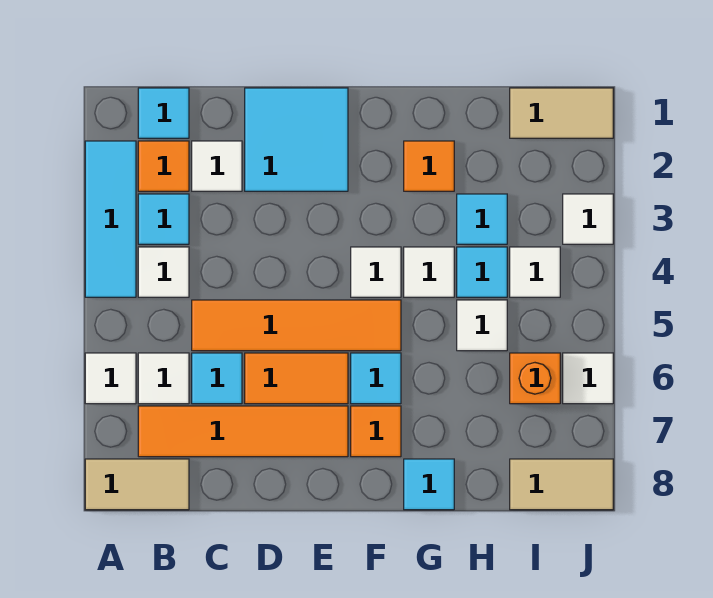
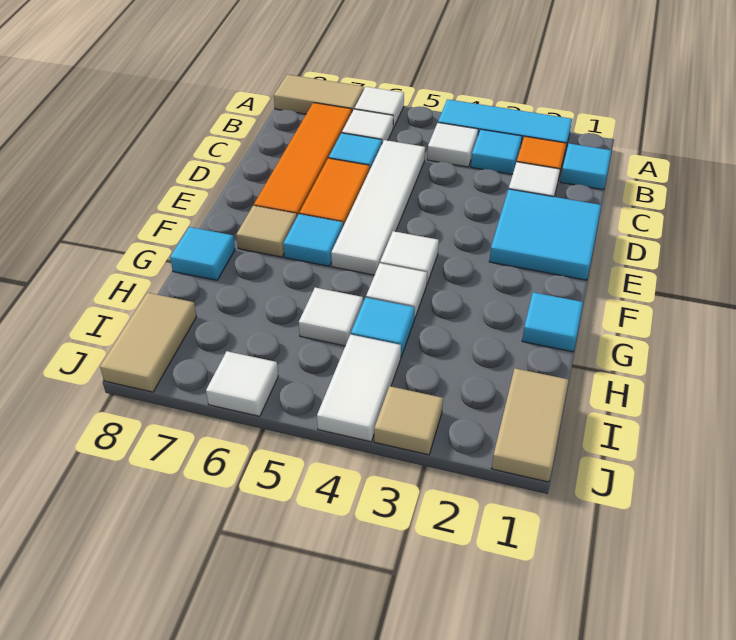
tan 1x2 tile [85,459,189,510] -> tan 1x2 tile turned to [274,75,364,114]
orange 1x4 tile [192,300,401,351] -> white 1x4 tile [331,140,425,275]
orange 1x1 tile [351,406,401,457] -> tan 1x1 tile [236,206,297,257]
orange 1x1 tile [404,141,454,191] -> none
cyan 1x1 tile [457,194,507,244] -> cyan 1x1 tile moved to [522,292,583,352]
white 1x1 tile [510,247,560,297] -> white 1x2 tile [317,334,401,442]
orange 1x1 brick [510,353,560,404] -> none
white 1x1 tile [563,194,613,244] -> tan 1x1 tile [374,386,443,455]

